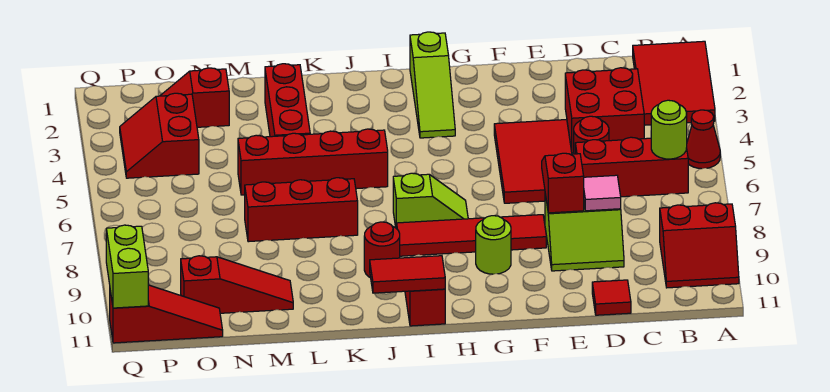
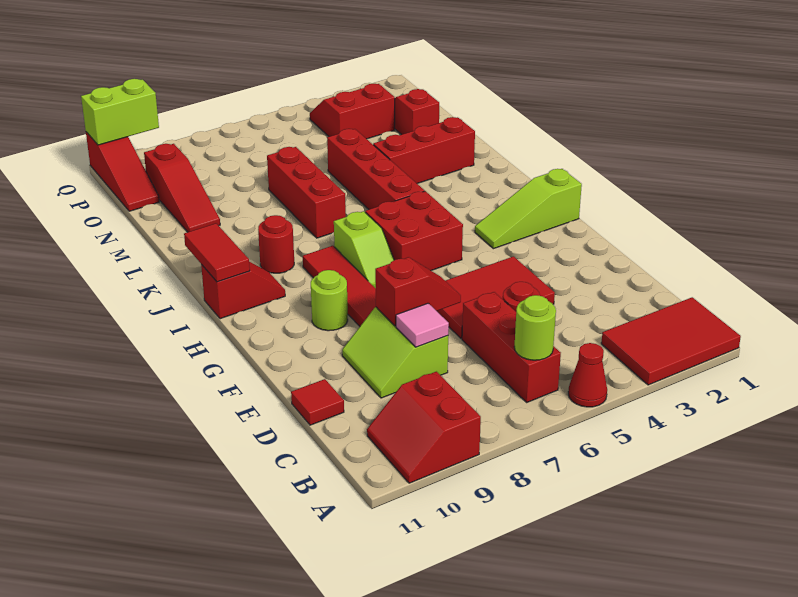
red 2x2 brick [565,68,644,153] -> red 2x2 brick moved to [365,191,463,270]

